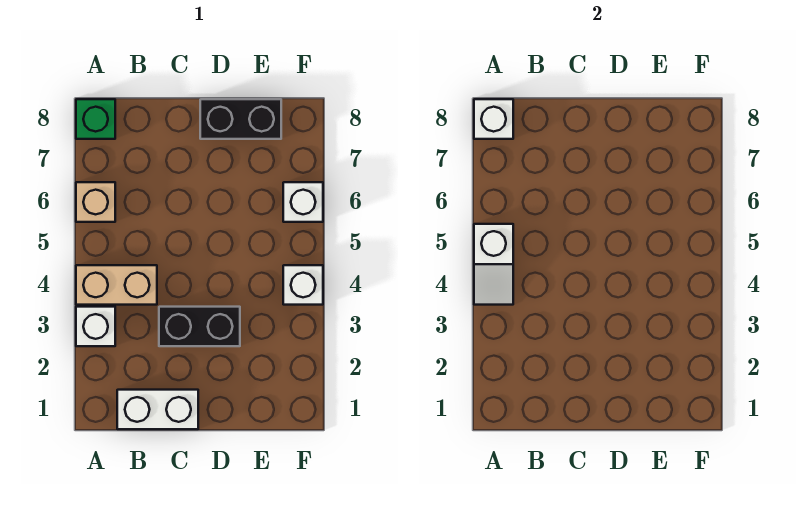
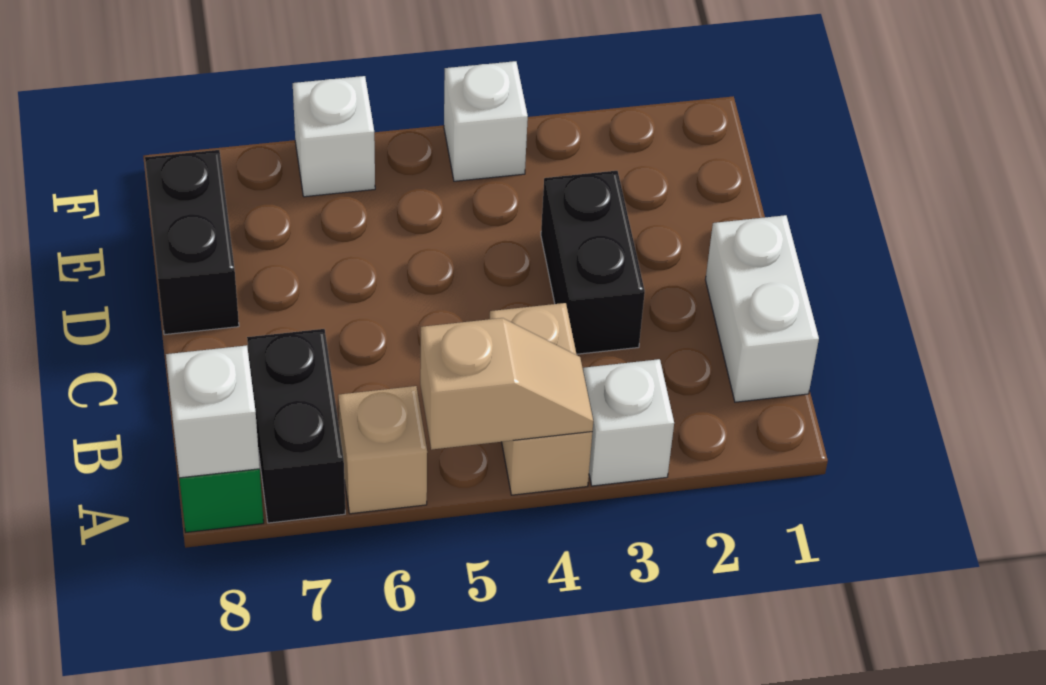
white 1x2 slope [474,224,513,305] -> tan 1x2 slope [420,318,593,450]
none -> black 1x2 brick [247,329,345,523]

